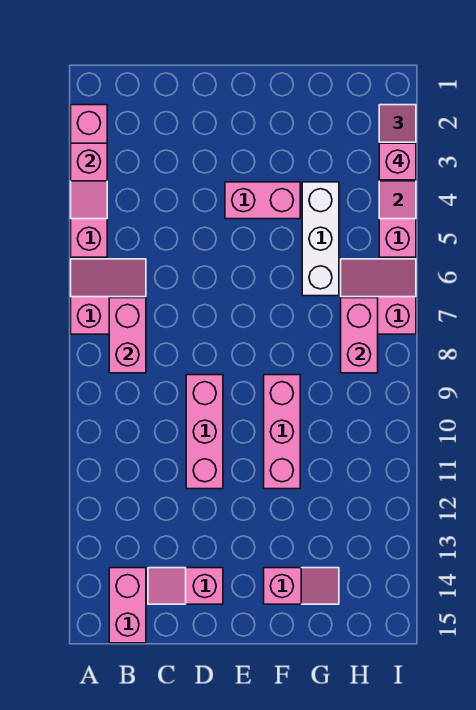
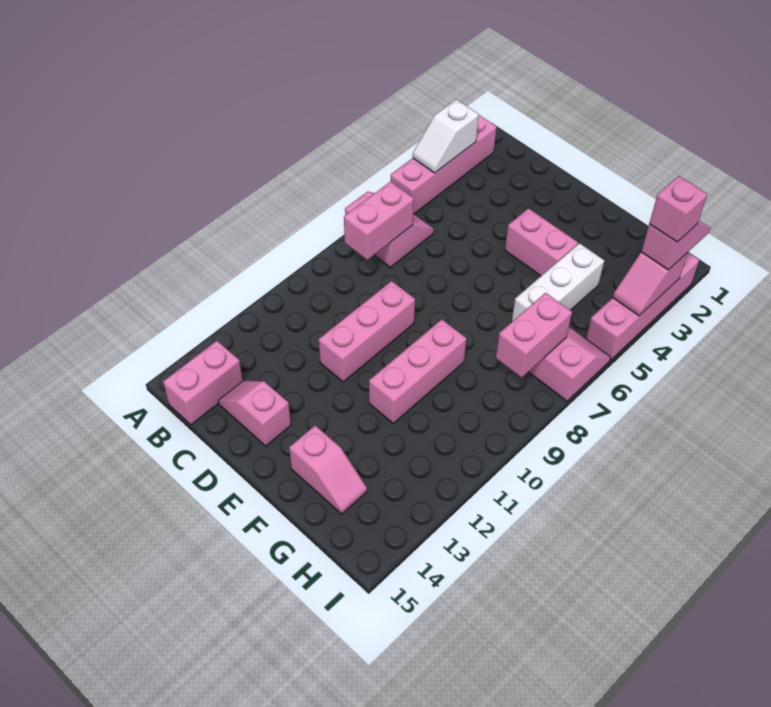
pink 1x2 slope [71,143,107,219] -> white 1x2 slope [413,100,479,173]

